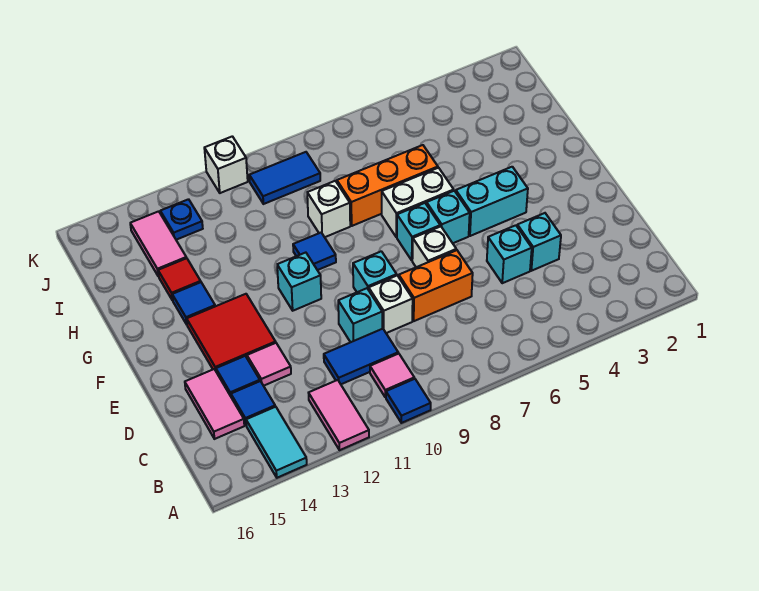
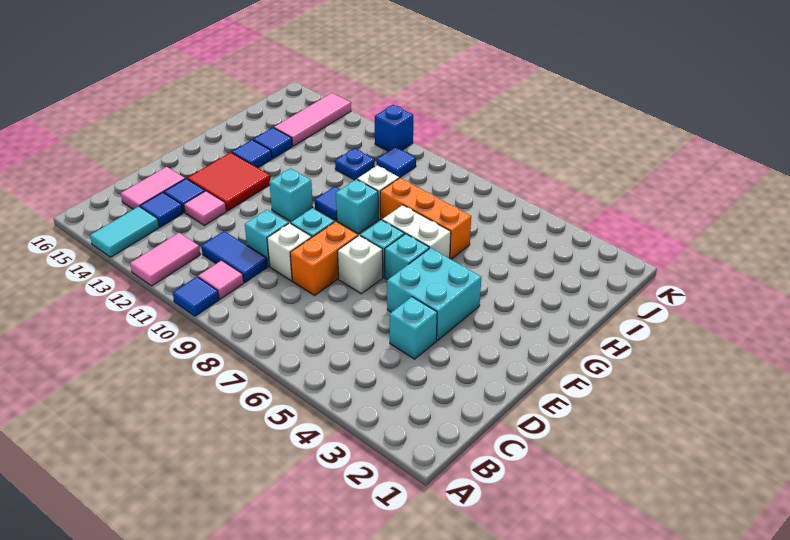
cyan 1x1 brick [487,225,532,283] -> cyan 1x1 brick moved to [336,179,378,234]
orange 1x2 brick [399,250,473,321] -> orange 1x2 brick turned to [290,222,358,295]
cyan 1x2 brick [456,167,528,236] -> cyan 2x2 brick [387,248,481,340]
red 1x1 tile [158,258,201,300] -> blue 1x1 tile [253,128,292,159]
pink 1x2 tile [130,211,186,276] -> pink 1x3 tile [274,93,351,146]
blue 1x2 tile [249,152,320,204] -> blue 1x1 tile [377,147,416,178]
blue 1x1 plate [160,199,203,240] -> blue 1x1 plate moved to [335,148,375,180]
white 1x1 brick [204,136,248,193] -> blue 1x1 brick [375,105,413,151]

